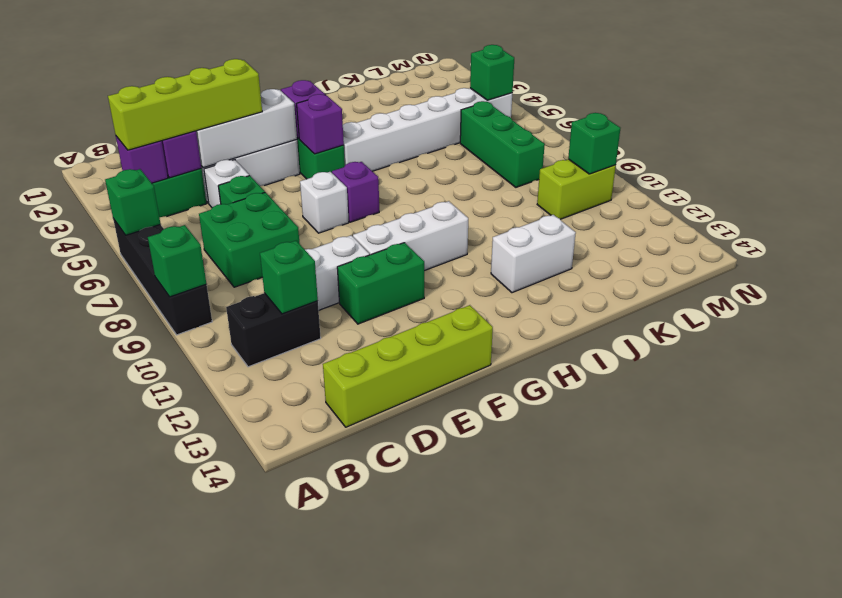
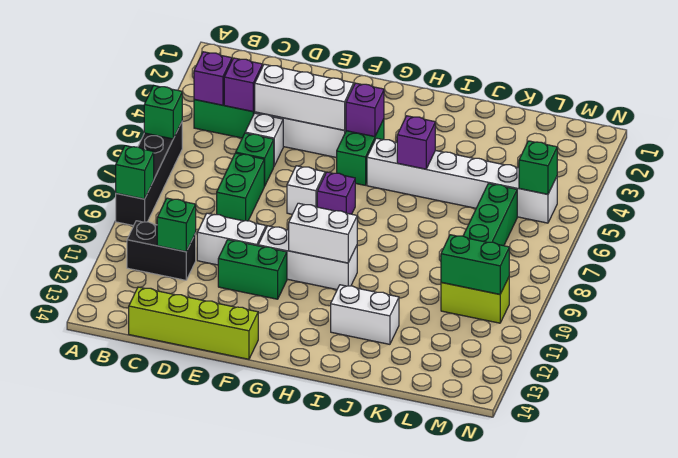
lime 1x4 brick [108,59,262,150] -> none
green 2x2 brick [199,192,300,287] -> green 1x2 brick [217,153,264,221]
purple 1x1 brick [297,94,344,154] -> purple 1x1 brick moved to [397,116,435,169]
none -> white 1x2 brick [289,203,357,263]
green 1x1 brick [568,113,620,174] -> green 1x2 brick [441,235,509,294]

